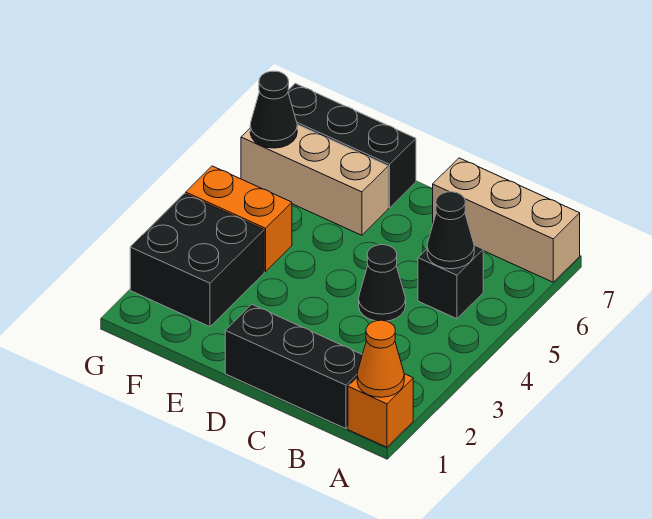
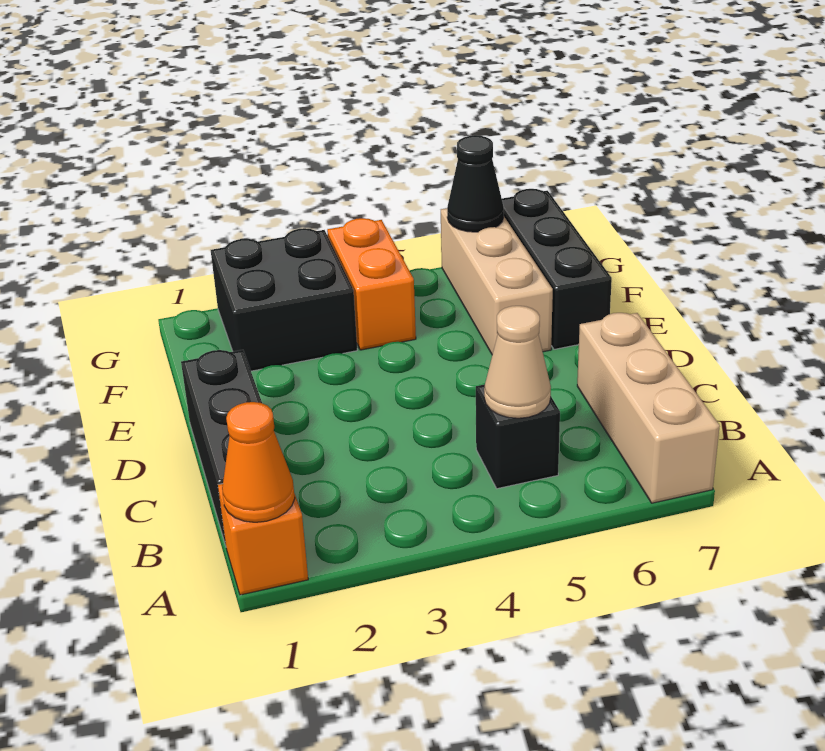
black 1x1 cone [427,192,474,269] -> tan 1x1 cone [484,306,551,418]
black 1x1 cone [359,245,406,321] -> none

